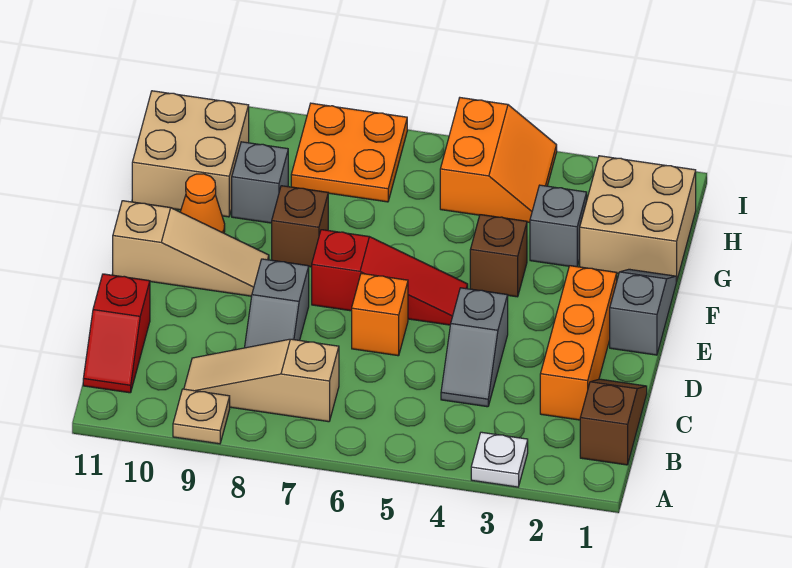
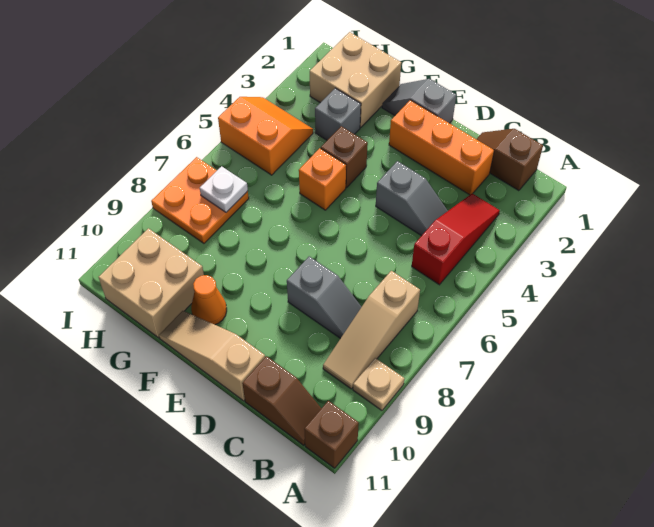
white 1x1 plate [471,432,528,487] -> white 1x1 plate moved to [200,166,248,212]
red 1x2 slope [83,274,150,393] -> brown 1x2 slope [242,356,321,445]
orange 1x1 brick [352,273,408,356] -> orange 1x1 brick moved to [299,148,346,210]
red 1x3 slope [312,230,468,325] -> red 1x3 slope moved to [412,193,500,285]
tan 1x3 slope [113,201,269,296] -> tan 1x3 slope turned to [159,311,265,401]
brown 1x1 brick [272,186,328,267] -> brown 1x1 brick moved to [304,401,359,468]
grey 1x1 brick [232,142,288,223] -> none

